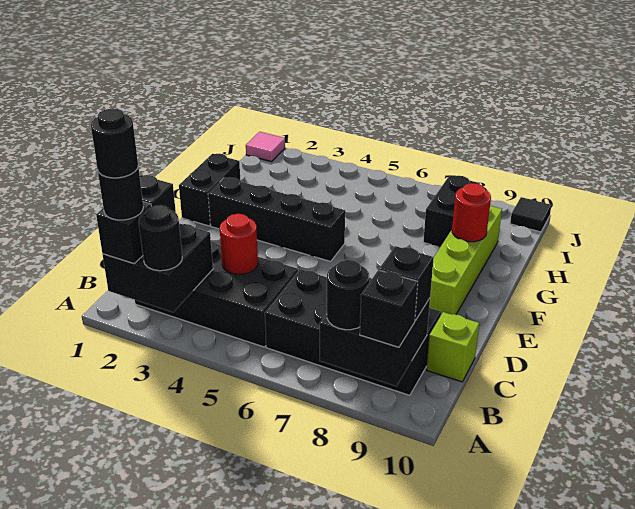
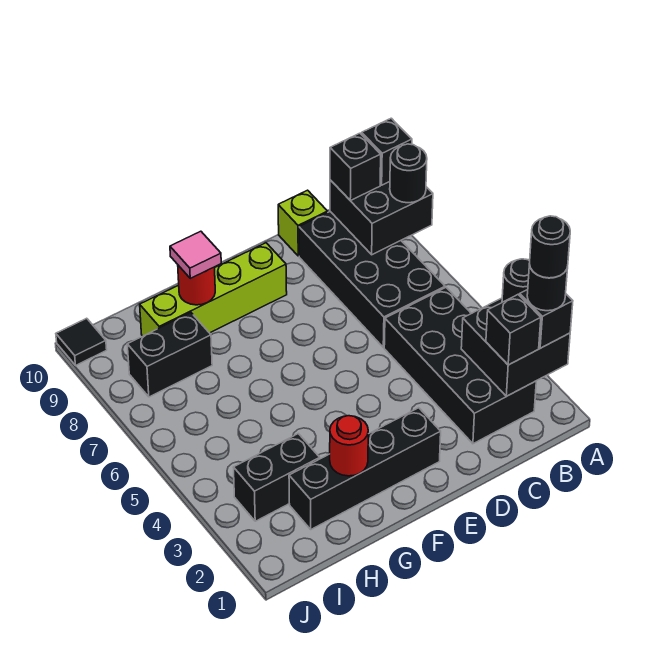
red 1x1 round brick [220,214,258,274] -> red 1x1 round brick moved to [330,416,368,476]
black 1x2 brick [179,154,241,226] -> black 1x2 brick moved to [233,434,320,521]
black 1x4 brick [208,177,345,261] -> black 1x4 brick turned to [289,408,441,529]
pink 1x1 tile [246,132,285,162] -> pink 1x1 tile moved to [170,231,221,278]

